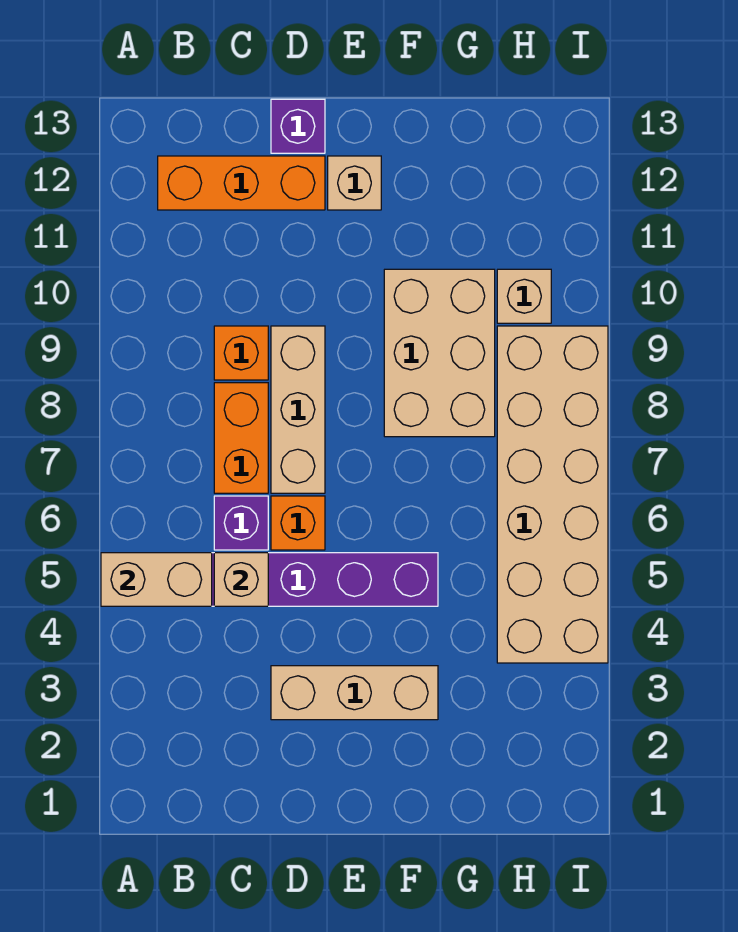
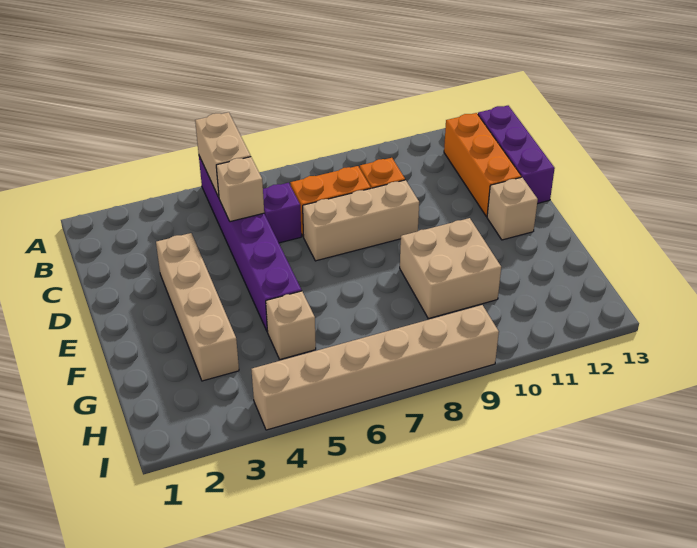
tan 1x3 brick [271,666,438,720] -> tan 1x4 brick [156,233,239,381]
orange 1x1 brick [271,496,325,550] -> none
purple 1x1 brick [271,99,325,153] -> purple 1x3 brick [478,106,555,204]
tan 2x3 brick [384,269,495,437] -> tan 2x2 brick [400,218,501,319]
tan 2x6 brick [497,326,608,663] -> tan 1x6 brick [251,305,499,430]
tan 1x1 brick [497,269,551,323] -> tan 1x1 brick moved to [266,291,316,359]

